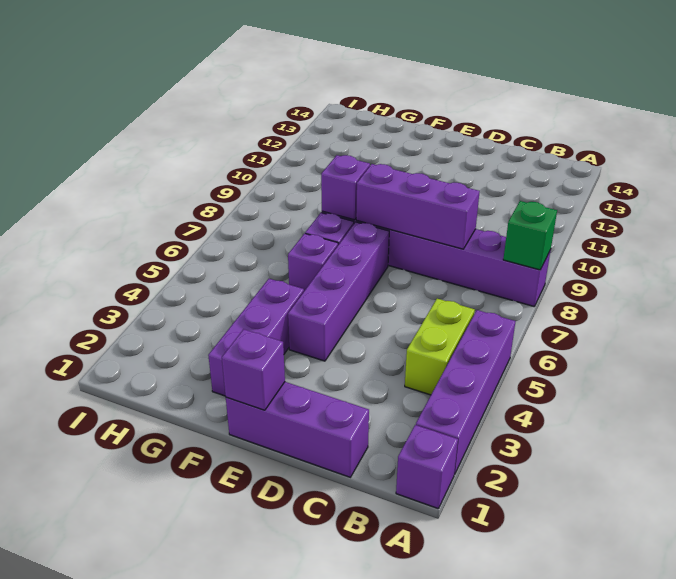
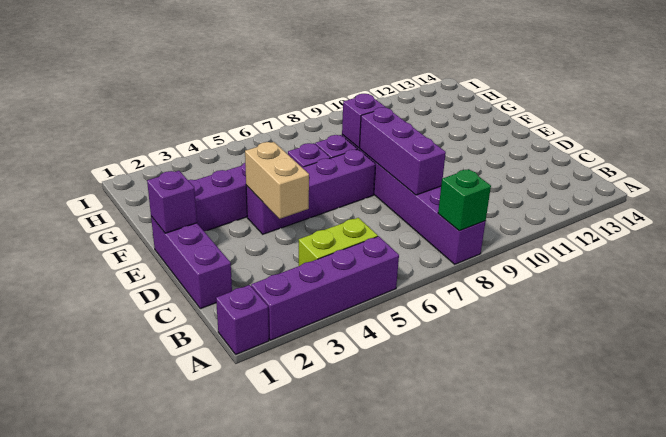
none -> tan 1x2 brick [245,142,309,219]

